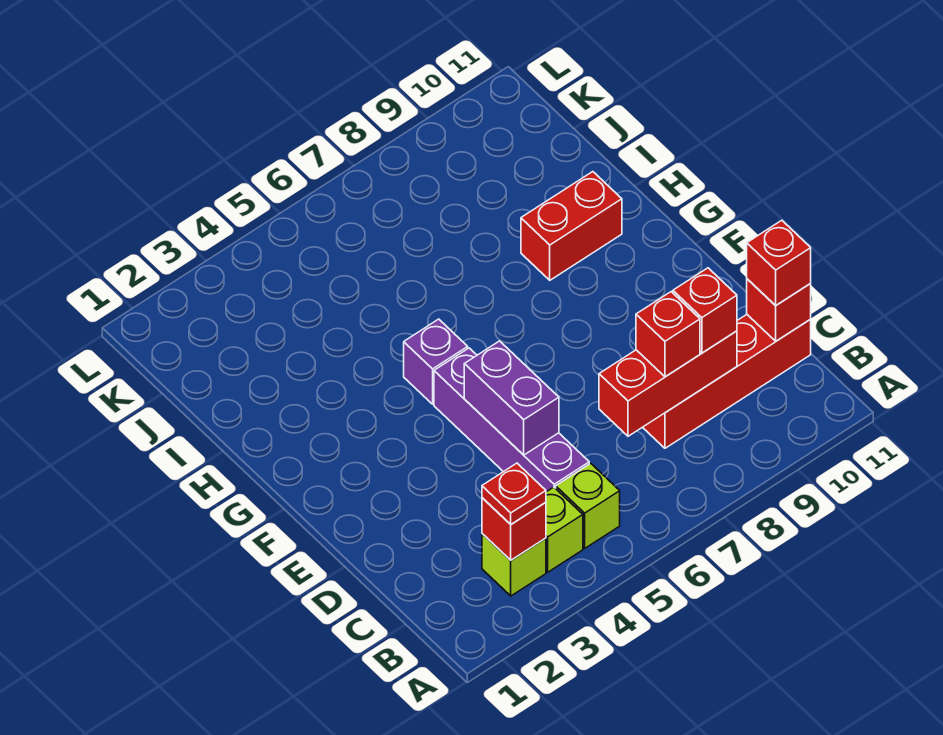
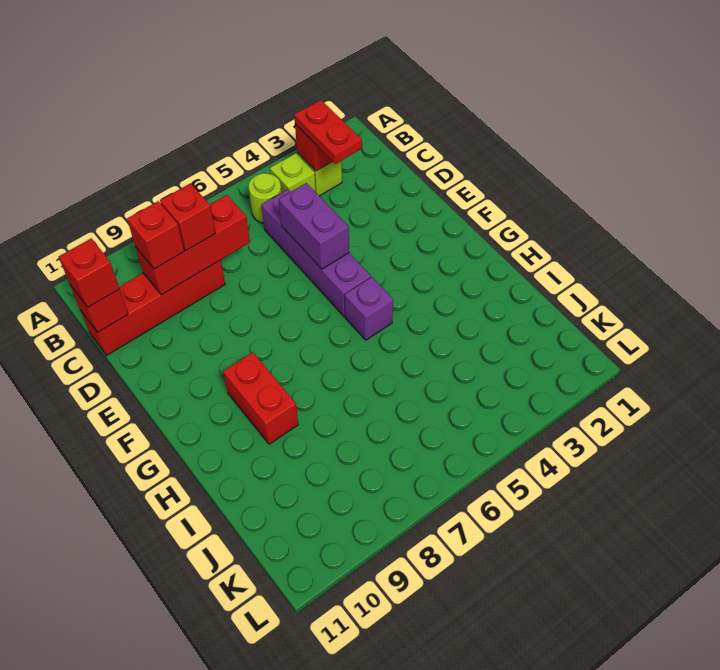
red 1x1 plate [482,463,546,524] -> red 1x2 plate [294,100,362,164]
lime 1x1 brick [556,463,620,548] -> lime 1x1 round brick [248,173,281,223]
red 1x2 brick [521,172,622,280] -> red 1x2 brick turned to [223,352,298,444]

